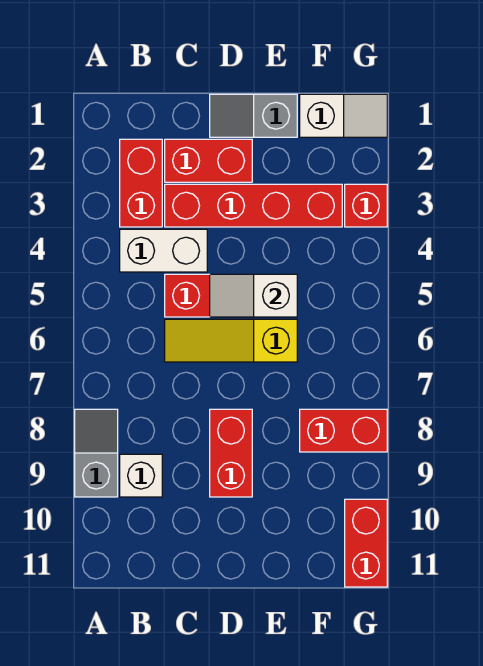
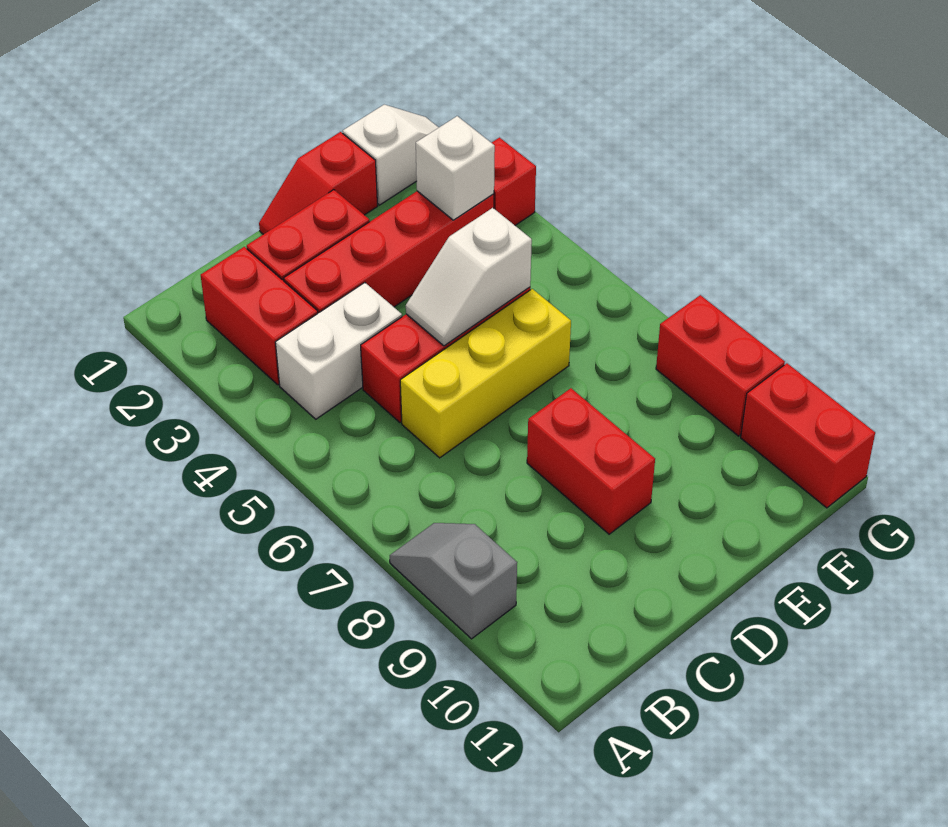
white 1x1 brick [120,454,162,497] -> white 1x1 brick moved to [416,116,495,220]
yellow 1x3 slope [165,319,297,362] -> yellow 1x3 brick [400,289,571,458]
grey 1x2 slope [210,94,297,137] -> red 1x2 slope [259,132,378,234]
red 1x2 brick [300,409,387,452] -> red 1x2 brick turned to [656,295,785,436]

